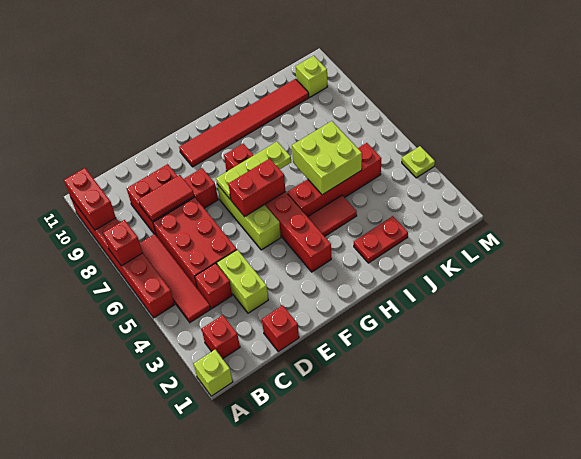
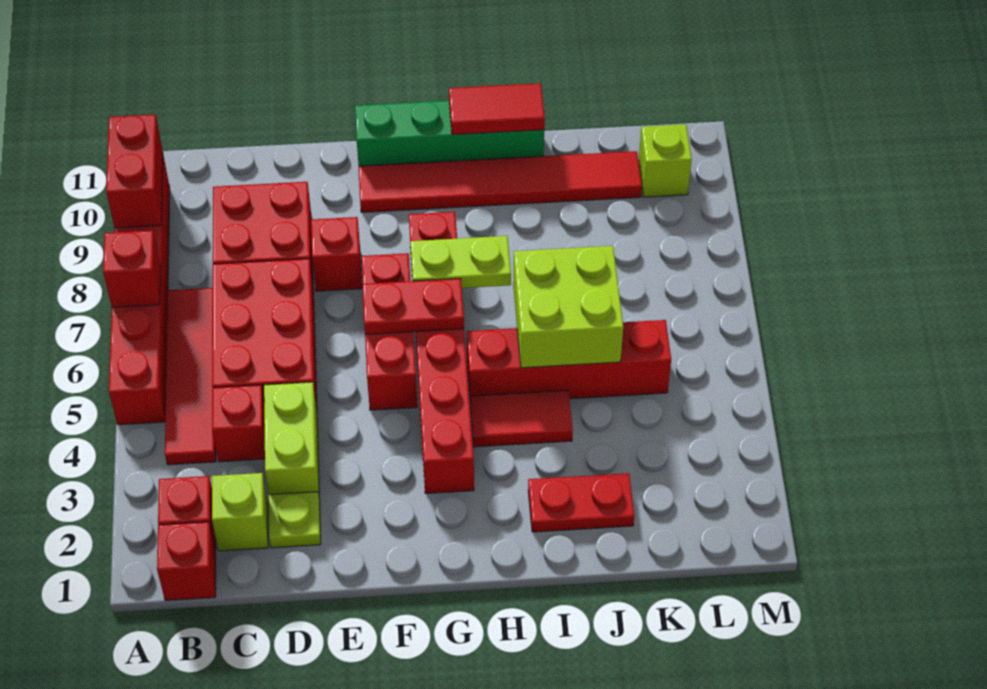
lime 1x1 brick [194,350,233,396] -> lime 1x1 brick moved to [212,473,268,551]
red 1x2 tile [138,175,194,221] -> red 1x2 tile moved to [449,83,545,135]
red 1x1 brick [262,305,299,351] -> red 1x1 brick moved to [157,522,216,601]
lime 1x3 brick [217,184,281,250] -> red 1x3 brick [362,253,418,410]
red 1x2 brick [228,159,285,217] -> red 1x2 plate [362,279,464,335]
lime 1x3 plate [216,142,291,199] -> lime 1x2 plate [410,236,511,288]
none -> green 1x4 brick [355,101,544,166]
lime 1x1 plate [402,146,435,178] -> lime 1x1 plate moved to [269,492,321,548]

